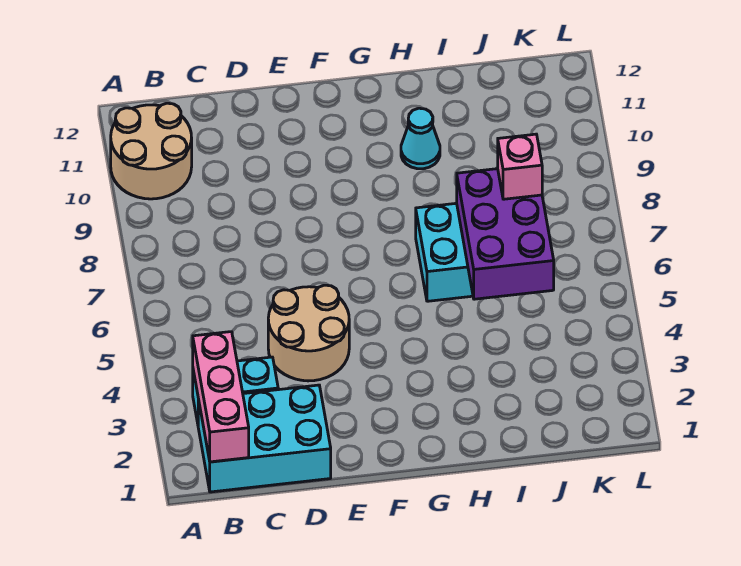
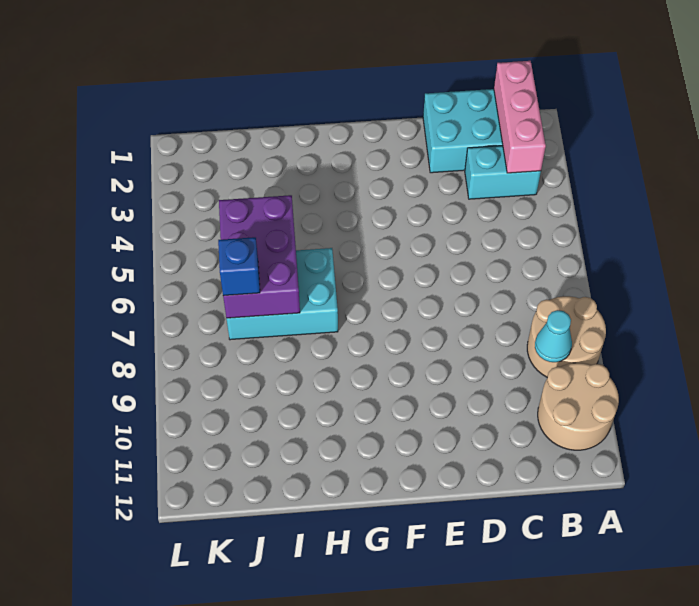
tan 2x2 round brick [268,285,349,381] -> tan 2x2 round brick moved to [527,296,606,377]
cyan 1x1 cone [401,108,440,169] -> cyan 1x1 cone moved to [535,310,572,362]
pink 1x1 brick [498,134,542,199] -> blue 1x1 brick [218,237,260,296]

